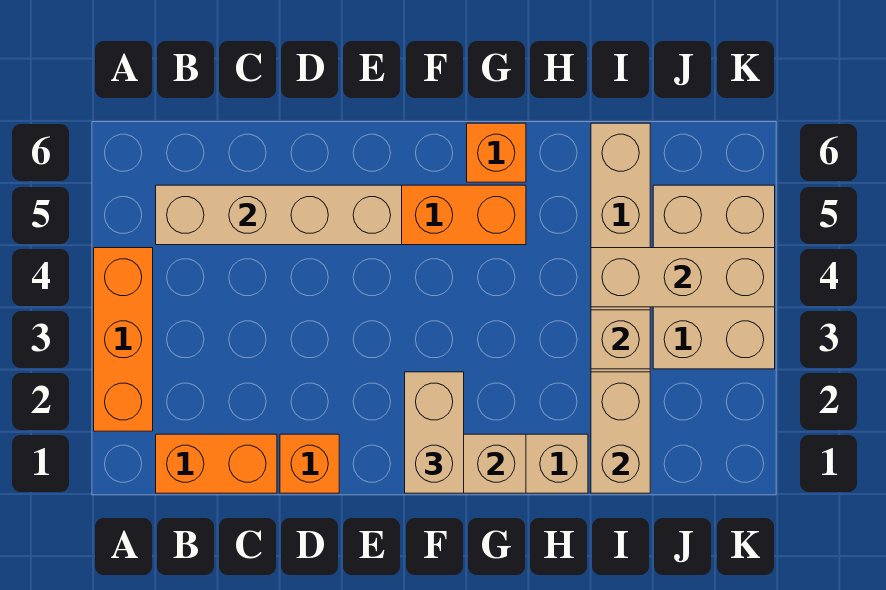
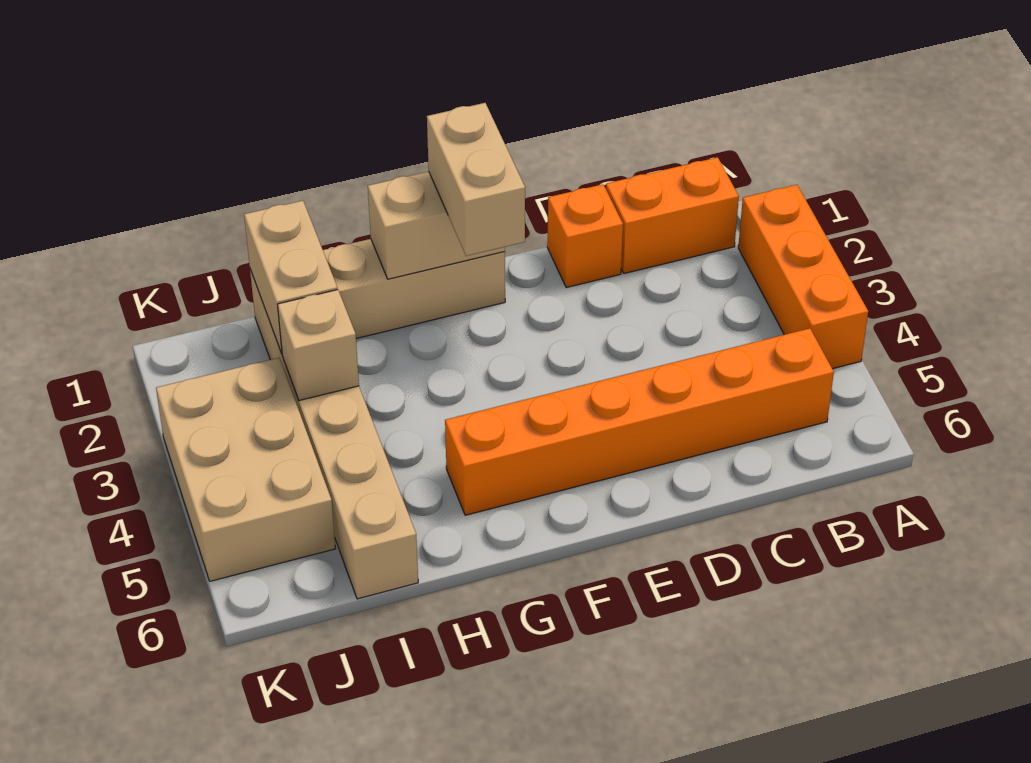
tan 1x4 brick [156,185,402,245] -> none
orange 1x1 brick [467,123,526,182] -> none
tan 1x3 brick [591,248,775,307] -> none

